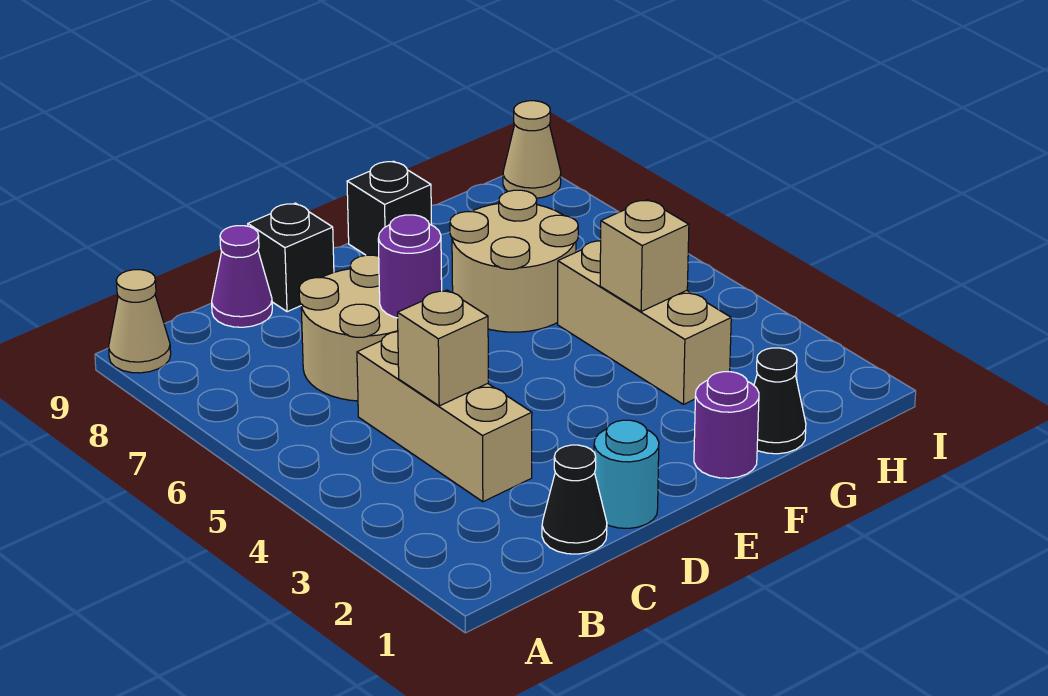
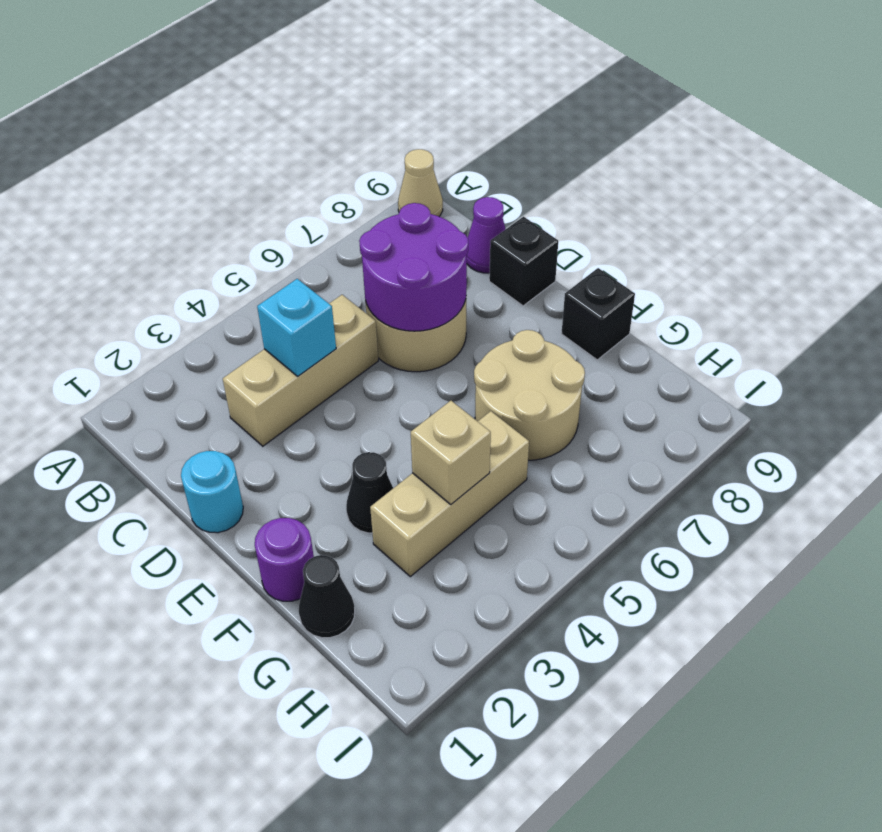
black 1x1 cone [542,445,607,554] -> black 1x1 cone moved to [346,452,393,533]
tan 1x1 brick [398,290,488,406] -> cyan 1x1 brick [257,279,336,376]
purple 1x1 round brick [378,215,442,318] -> purple 2x2 round brick [359,203,468,331]
tan 1x1 cone [503,101,561,198] -> none

